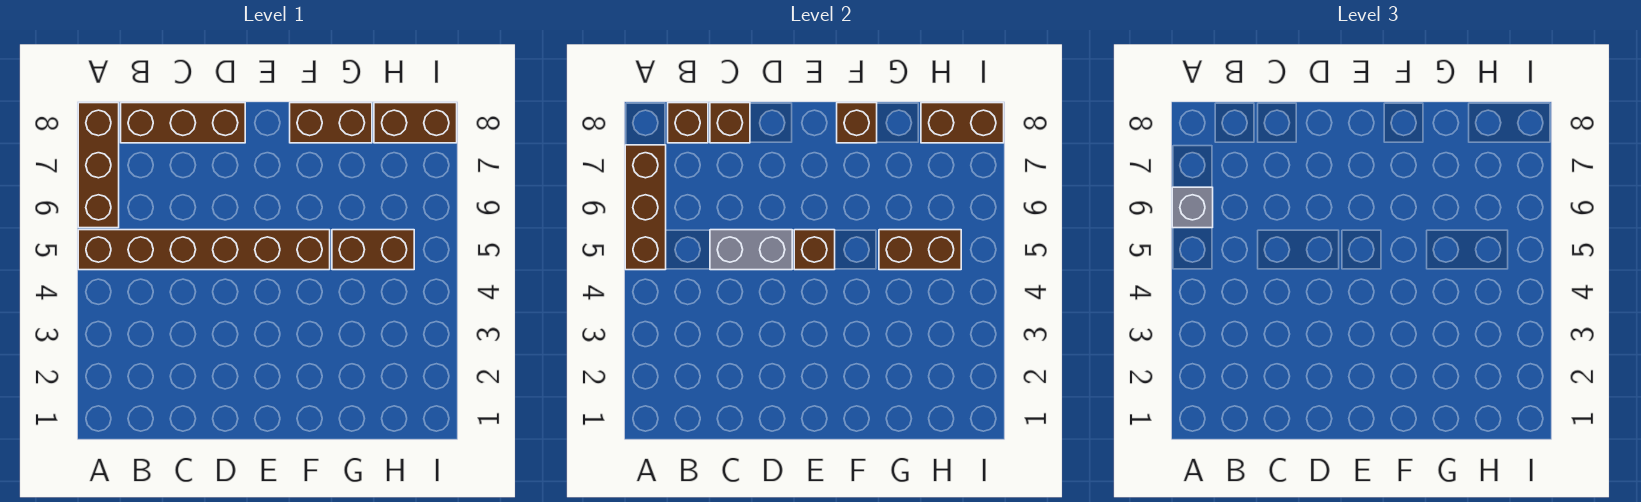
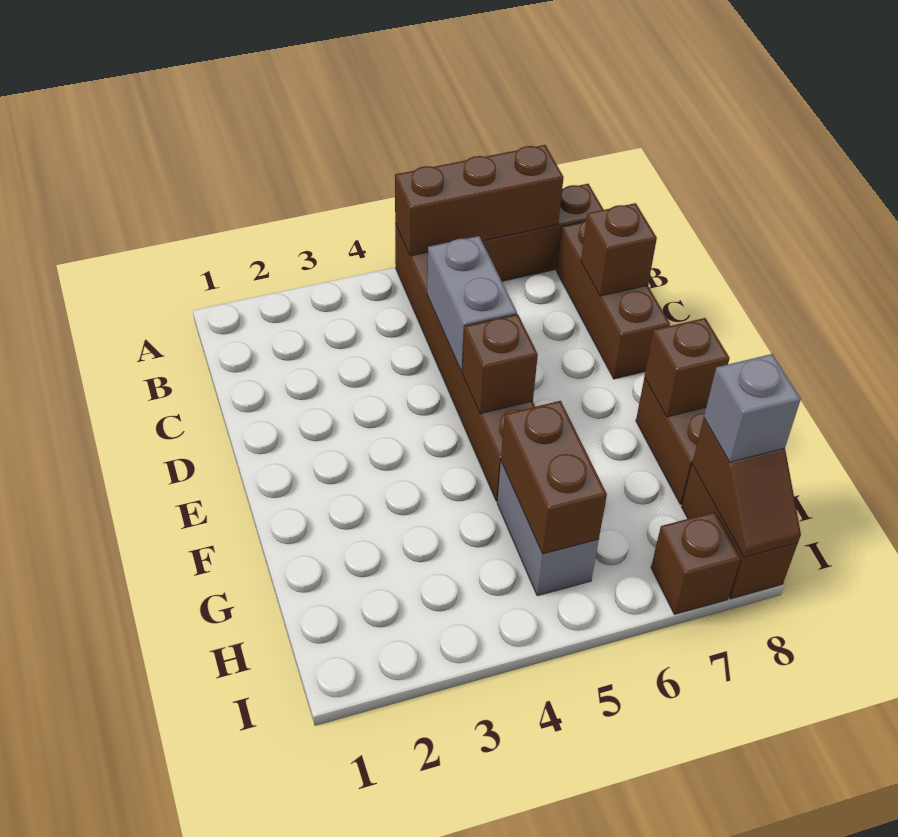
grey 1x1 brick [1172,187,1213,228] -> grey 1x1 brick moved to [704,354,801,462]
brown 1x1 brick [668,103,708,143] -> brown 1x1 brick moved to [651,512,741,614]
brown 1x2 brick [332,230,414,270] -> grey 1x2 brick [497,462,599,596]
brown 1x2 brick [921,103,1004,143] -> brown 1x2 slope [692,418,801,557]

